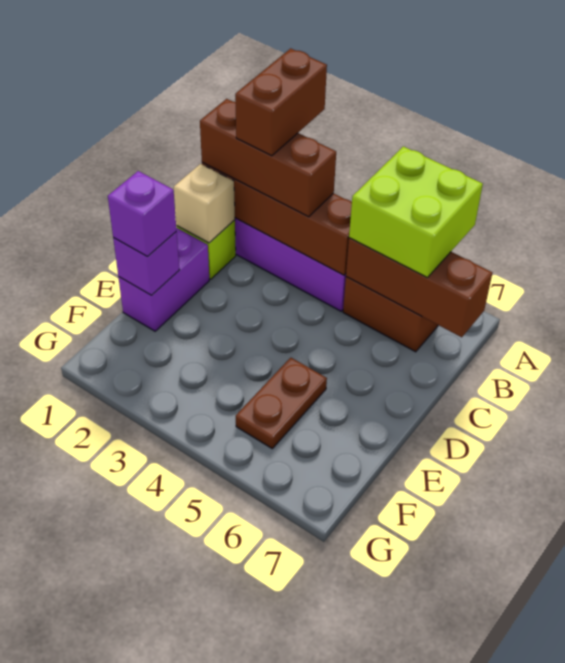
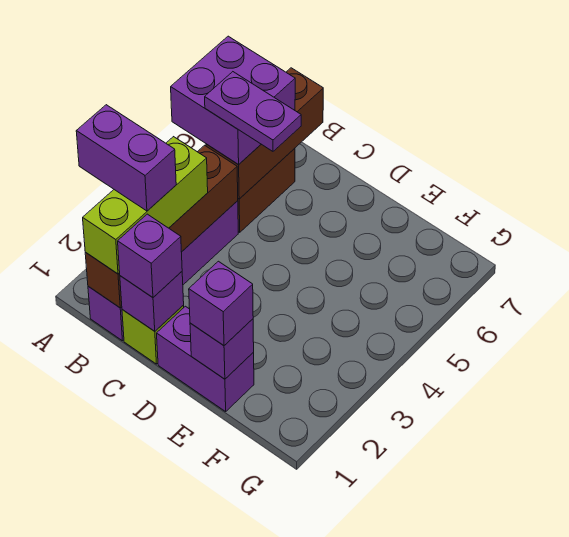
brown 1x2 brick [235,48,327,156] -> purple 1x2 brick [76,105,176,211]
lime 2x2 brick [349,146,483,278] -> purple 2x2 brick [171,36,295,164]
brown 1x3 brick [200,99,336,217] -> lime 1x3 brick [83,137,208,274]
none -> purple 1x2 plate [205,72,301,151]
tan 1x1 brick [174,164,235,243] -> purple 1x1 brick [120,272,184,331]
none -> purple 1x1 brick [118,214,182,297]
brown 1x2 plate [236,358,327,448] -> none

